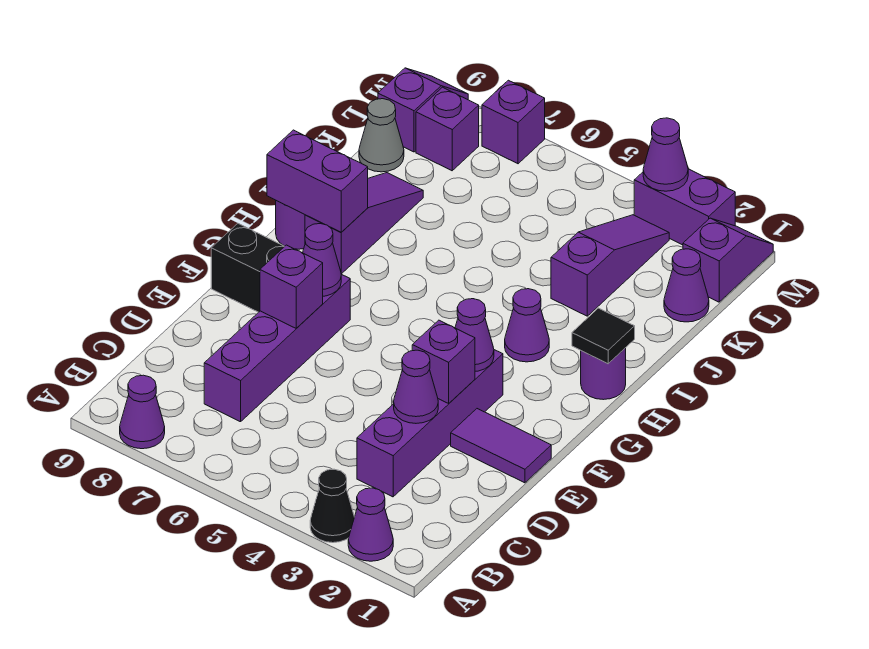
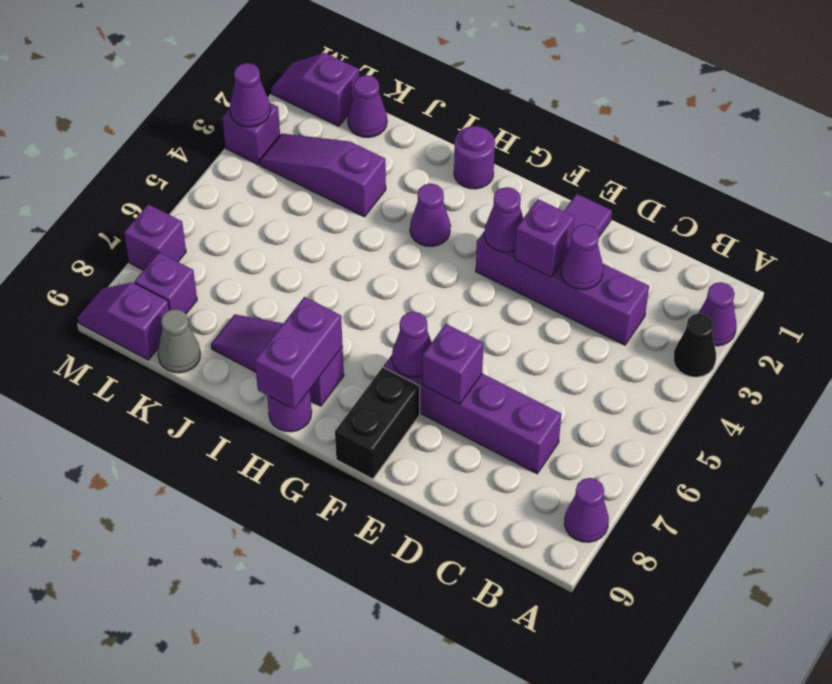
black 1x1 tile [572,308,635,364] -> none
purple 1x2 brick [634,169,735,245] -> purple 1x1 brick [222,103,280,165]

